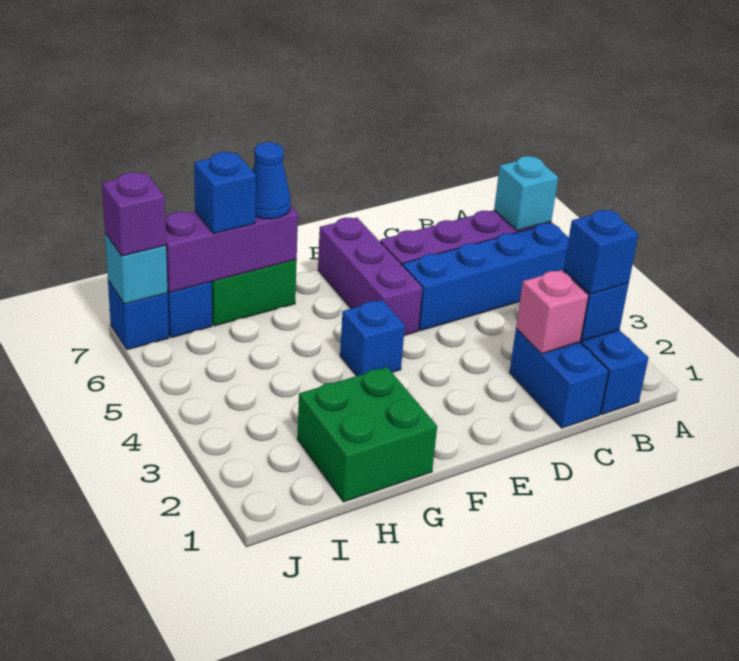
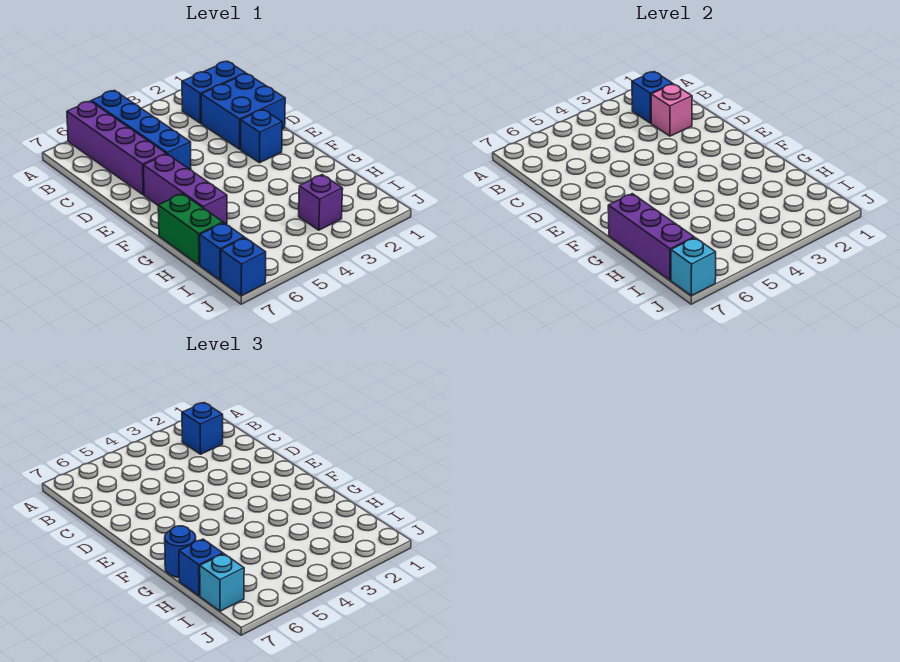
cyan 1x1 brick [494,156,558,231] -> cyan 1x1 brick moved to [200,554,244,611]
blue 1x2 brick [509,328,608,428] -> blue 2x2 brick [201,74,285,149]
purple 1x3 brick [318,218,422,336] -> purple 1x3 brick turned to [143,154,227,224]
blue 1x1 brick [340,300,405,376] -> blue 1x1 brick moved to [241,110,282,163]
green 2x2 brick [297,367,437,502] -> none
blue 1x1 cone [253,142,290,219] -> blue 1x1 round brick [165,526,196,577]
purple 1x1 brick [102,172,166,256] -> purple 1x1 brick moved to [299,175,343,230]

